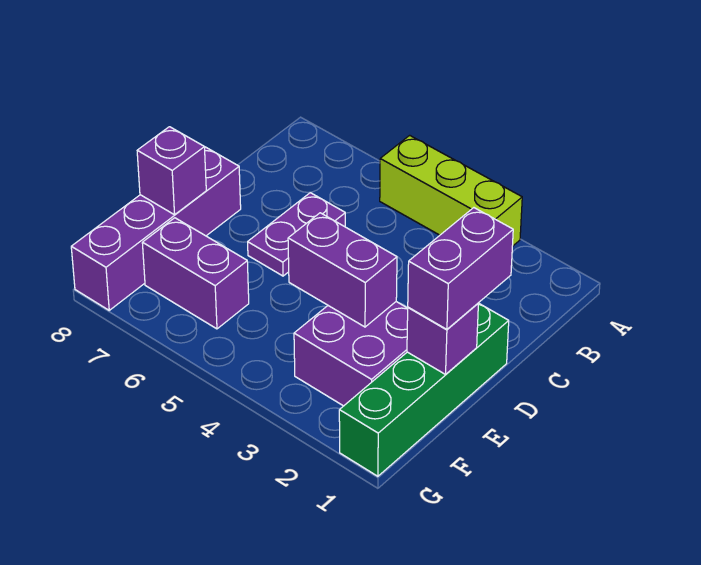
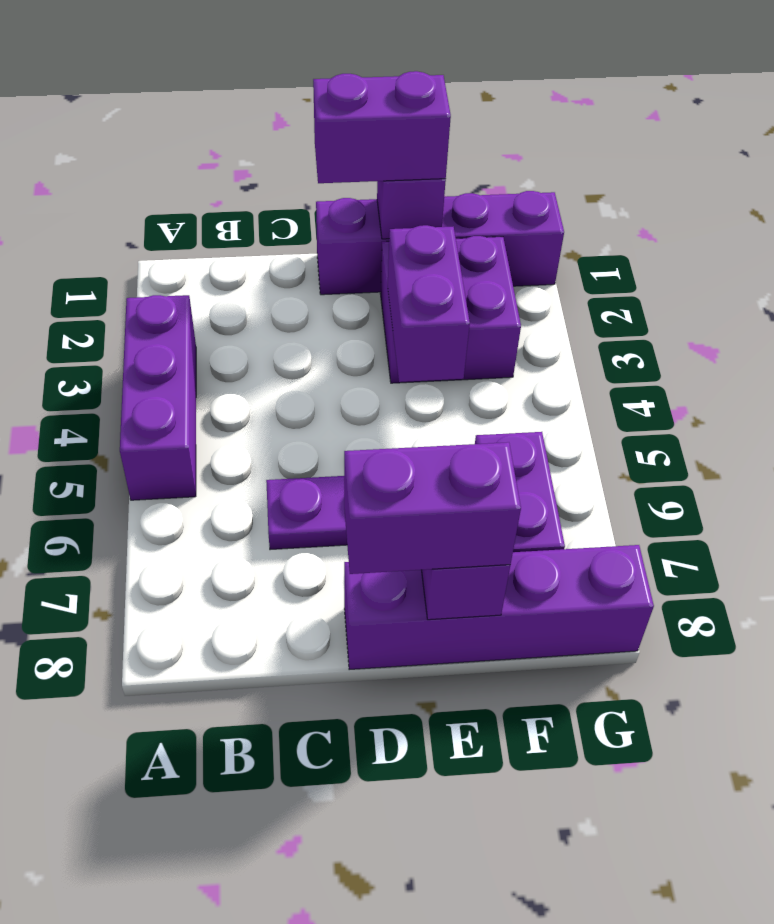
lime 1x3 brick [380,135,522,246] -> purple 1x3 brick [120,295,196,500]
green 1x4 brick [339,303,509,476] -> purple 1x4 brick [316,191,564,295]
none -> purple 1x2 brick [344,442,521,574]

